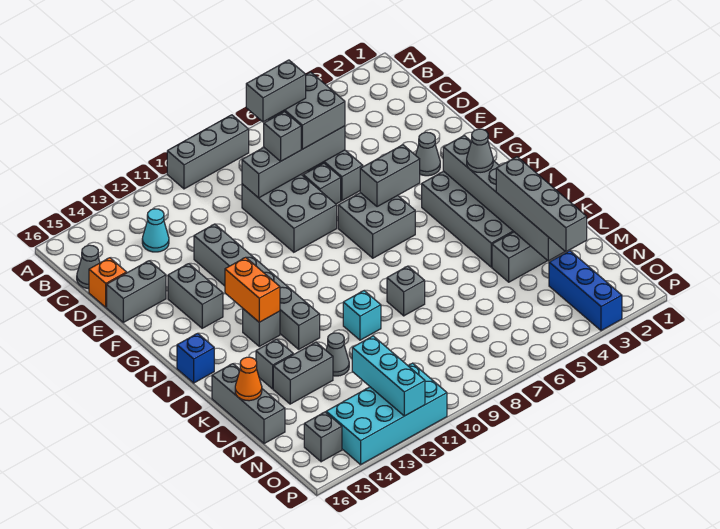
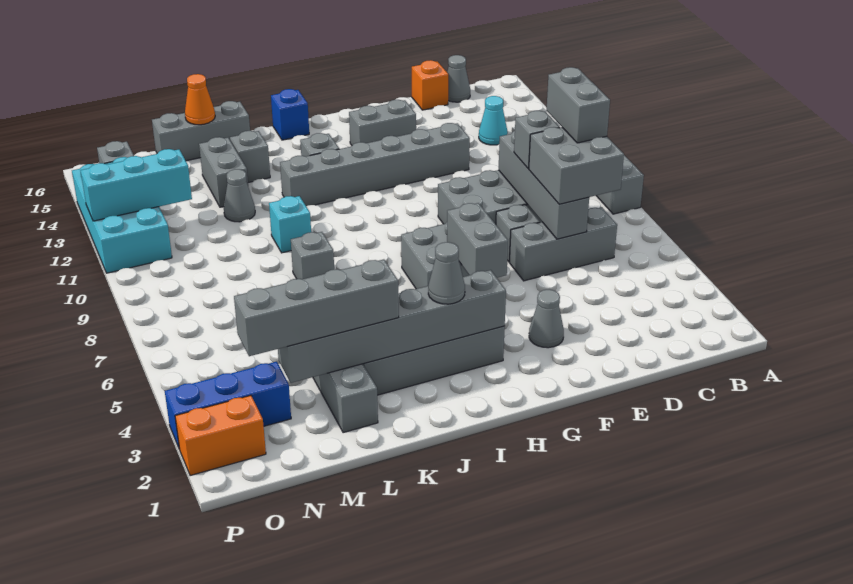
grey 1x2 brick [107,261,166,322] -> none
orange 1x2 brick [225,257,280,322] -> orange 1x2 brick moved to [175,395,266,476]

